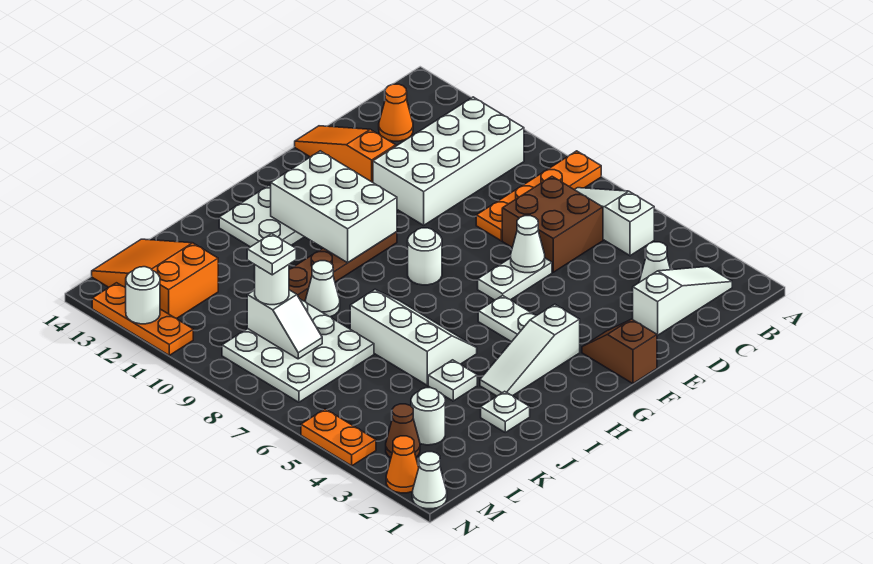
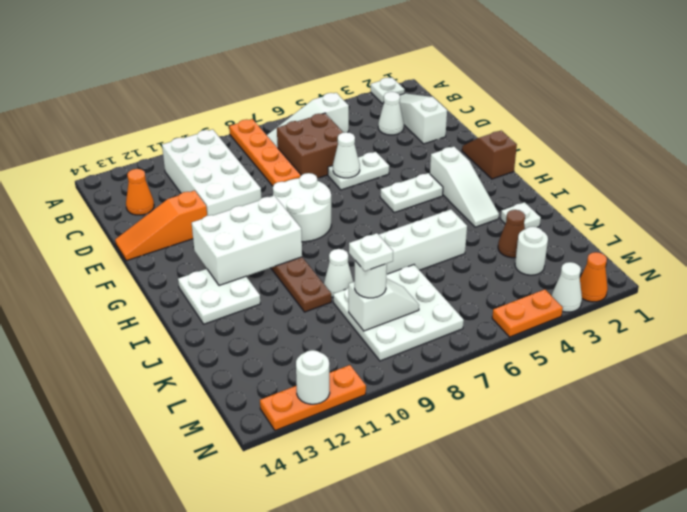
white 1x2 plate [478,258,552,300] -> white 1x2 plate turned to [328,152,389,190]
brown 1x2 slope [582,319,657,384] -> brown 1x2 slope turned to [462,131,517,179]
white 1x1 round brick [408,228,442,285] -> white 2x2 round brick [273,173,331,242]
white 1x1 plate [428,360,477,401] -> white 1x1 plate moved to [371,78,405,104]
orange 2x3 slope [92,239,218,318] -> none
brown 1x1 cone [386,404,420,458] -> brown 1x1 cone moved to [498,210,525,258]
white 1x1 cone [412,452,447,509] -> white 1x1 cone moved to [552,262,582,312]

